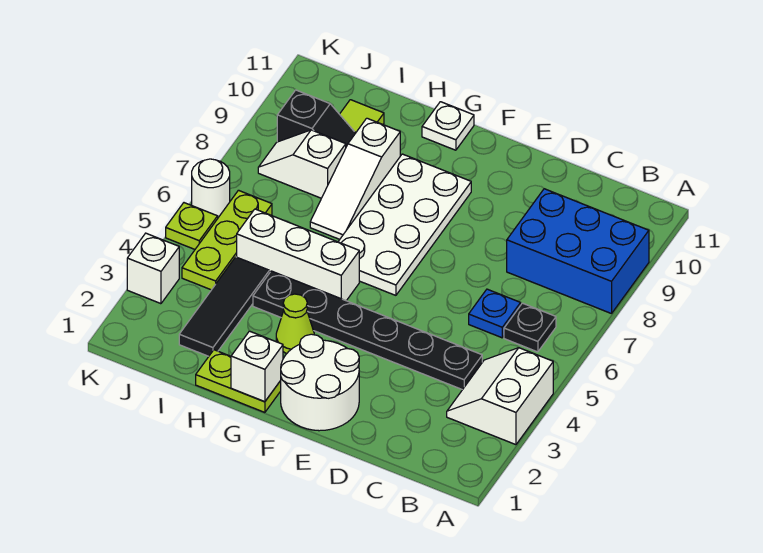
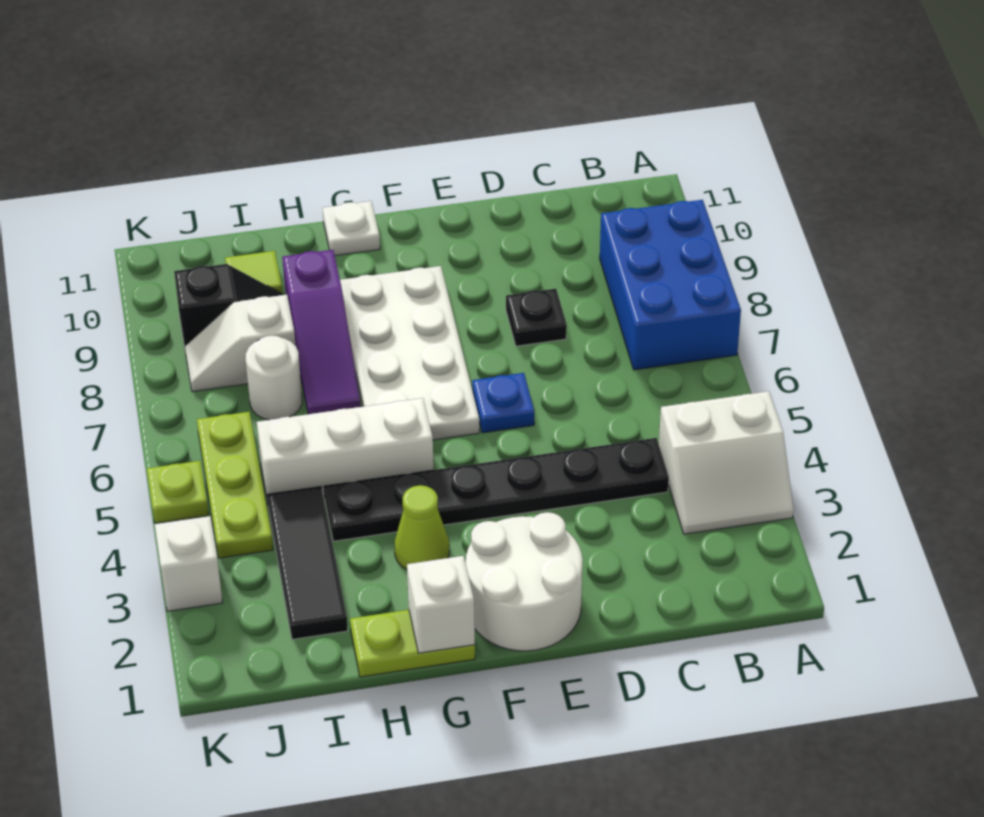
white 2x2 slope [447,348,553,445] -> white 2x2 slope turned to [659,391,794,534]
blue 2x3 brick [507,189,649,314] -> blue 2x3 brick turned to [600,200,741,370]
black 1x1 plate [504,303,556,352] -> black 1x1 plate moved to [506,289,567,346]
blue 1x1 plate [469,289,521,338] -> blue 1x1 plate moved to [472,373,534,433]
white 1x3 slope [310,118,400,239] -> purple 1x3 slope [282,250,361,414]
white 1x1 round brick [192,159,230,217] -> white 1x1 round brick moved to [246,336,302,420]

